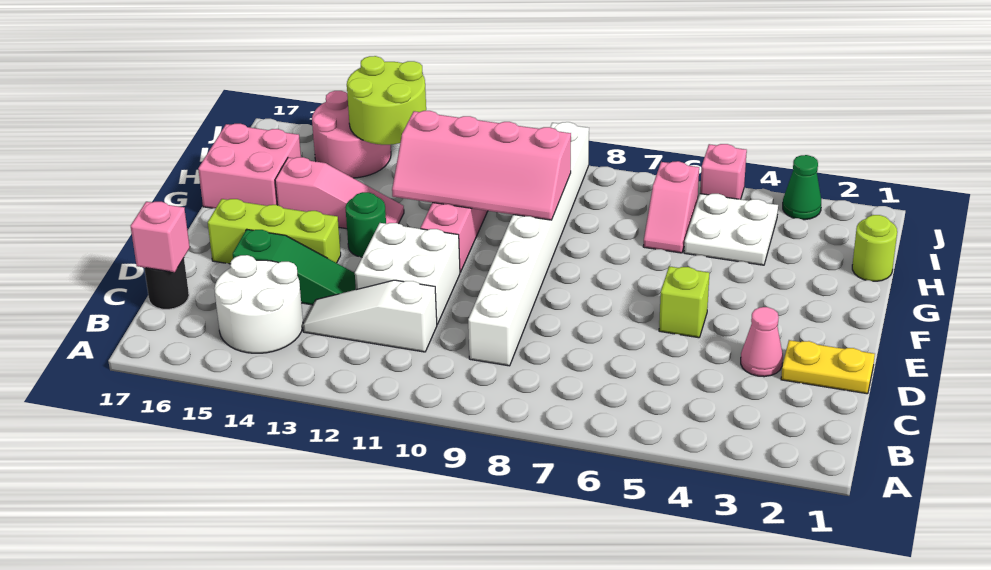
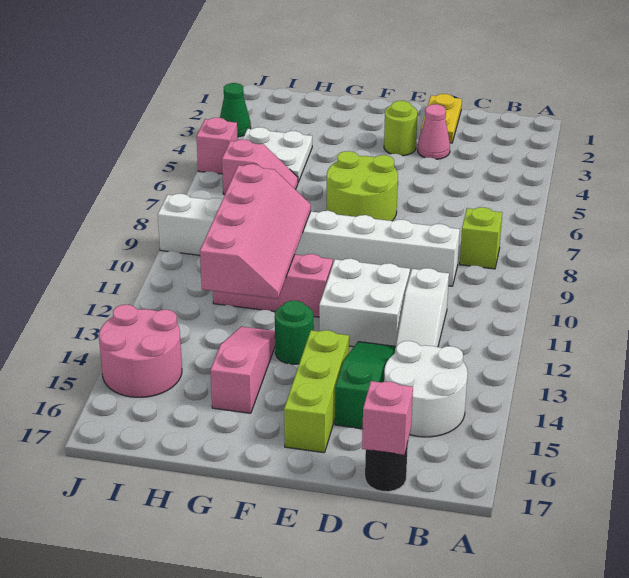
lime 1x1 brick [659,266,710,338] -> lime 1x1 brick moved to [460,207,502,269]
pink 2x2 brick [198,124,301,208] -> none
lime 1x1 round brick [852,215,897,281] -> lime 1x1 round brick moved to [384,101,417,156]
lime 2x2 round brick [347,56,426,145] -> lime 2x2 round brick moved to [327,151,398,221]

